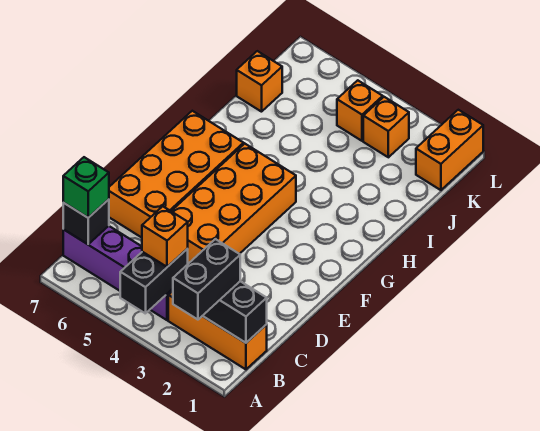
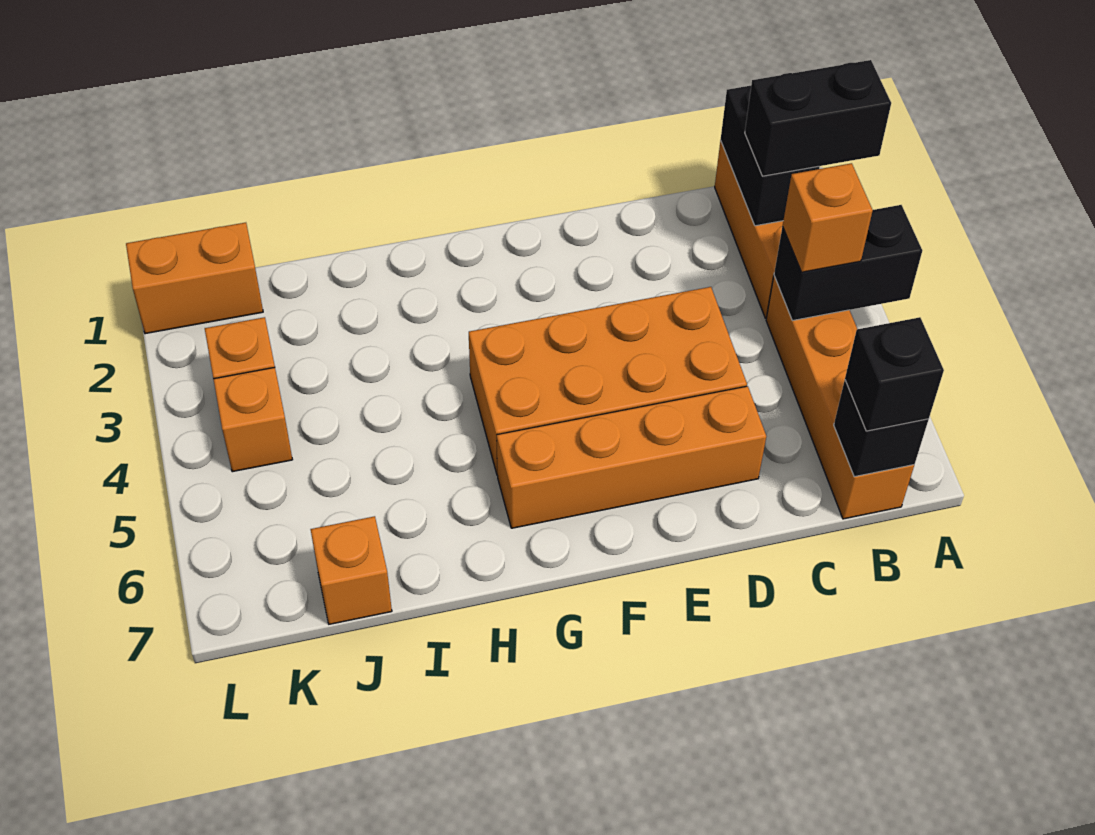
purple 1x4 brick [63,226,173,320] -> orange 1x4 brick [766,276,914,519]
green 1x1 brick [63,157,109,218] -> black 1x1 brick [845,317,944,431]
orange 2x4 brick [109,111,244,238] -> orange 1x4 brick [497,386,766,528]

